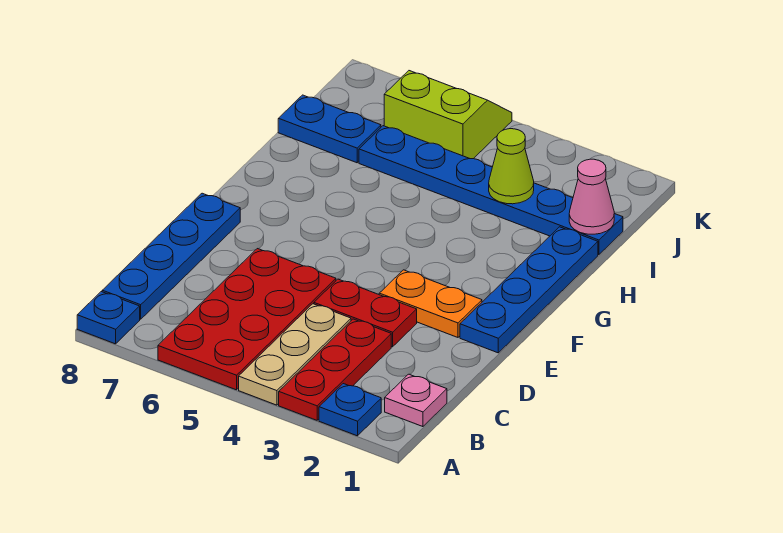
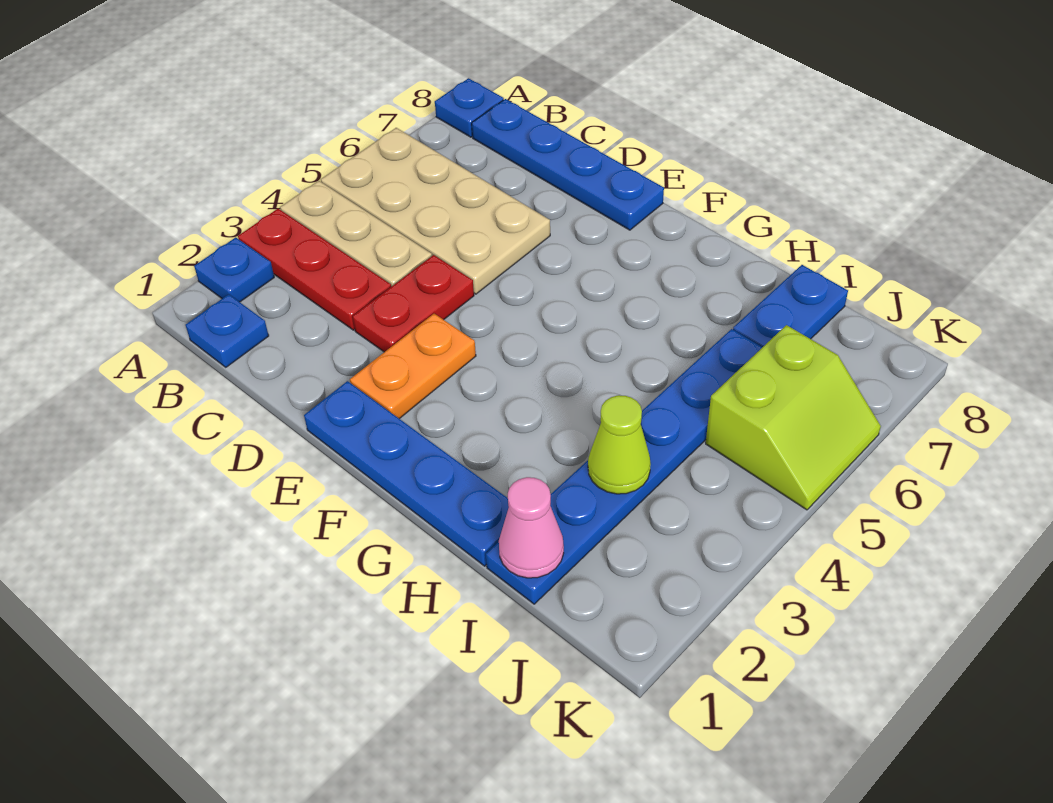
red 2x4 plate [158,249,336,390] -> tan 2x4 plate [321,128,550,294]
pink 1x1 plate [385,374,447,427] -> blue 1x1 plate [186,294,269,367]

